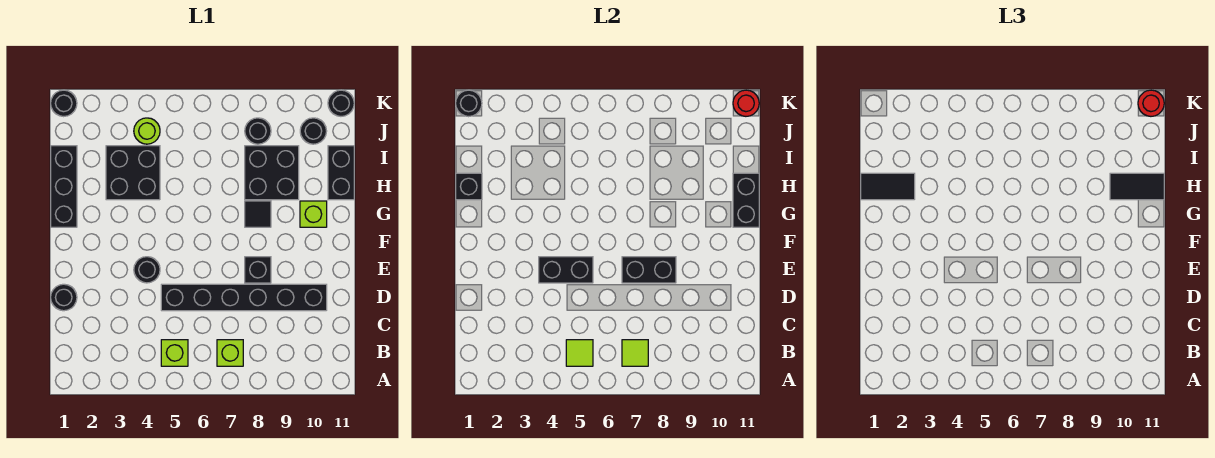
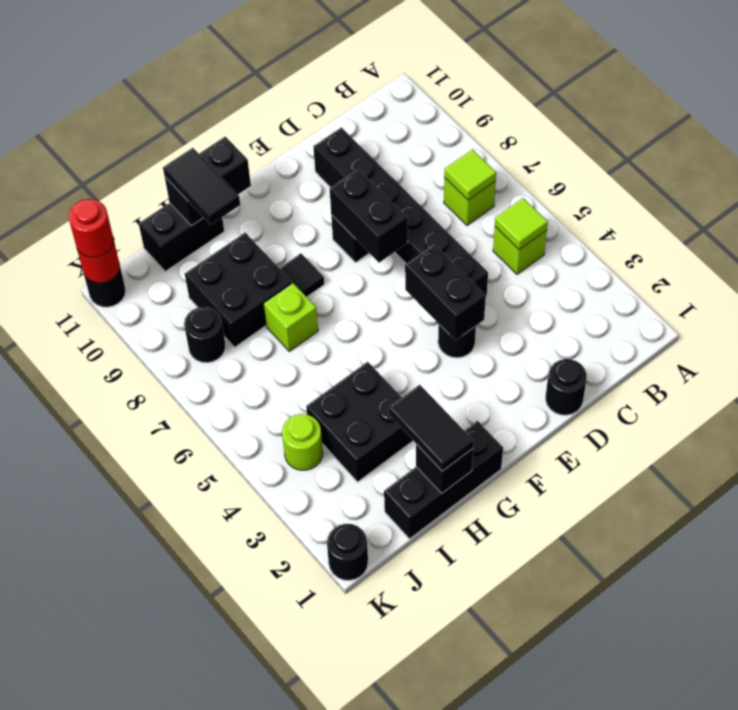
lime 1x1 brick [300,201,327,227] -> lime 1x1 brick moved to [264,283,318,351]
black 1x1 round brick [300,118,327,144] -> none
black 1x1 round brick [456,90,482,117] -> none

